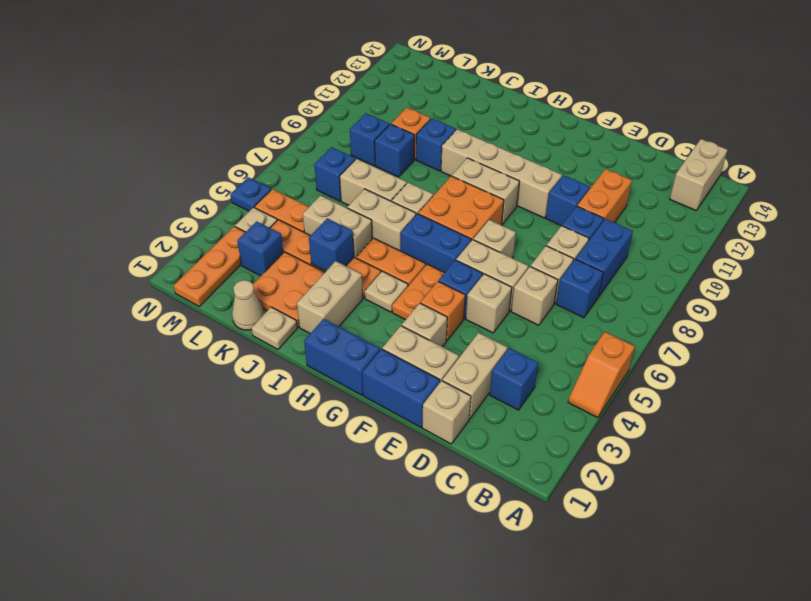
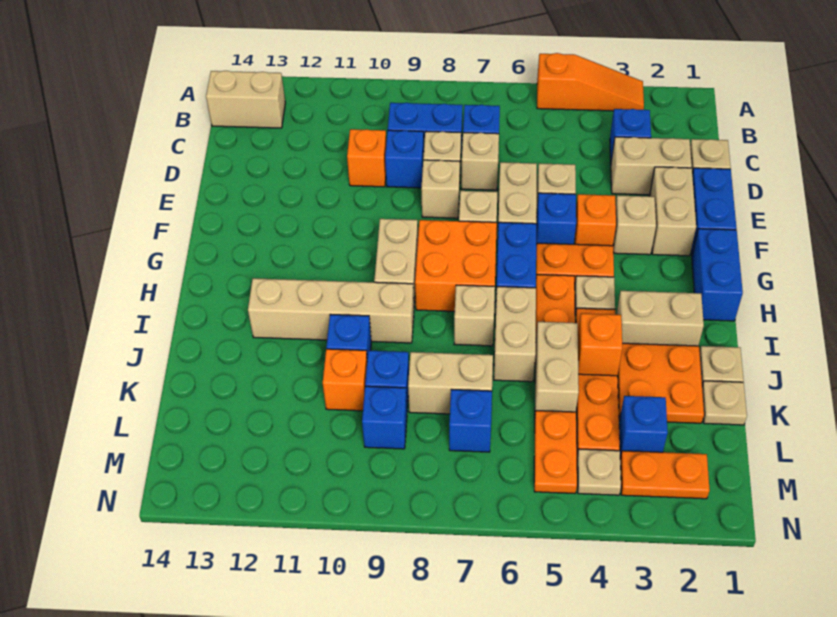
orange 1x2 slope [568,332,635,418] -> orange 1x3 slope [537,53,644,111]
tan 1x1 brick [511,267,558,325] -> tan 1x1 brick moved to [421,160,460,218]
orange 1x2 brick [577,169,632,223] -> orange 1x1 brick [347,129,386,187]
blue 1x1 brick [546,175,590,226] -> none
tan 1x4 brick [441,129,562,218] -> tan 1x4 brick turned to [248,278,414,343]
blue 1x1 brick [309,218,354,271] -> orange 1x1 brick [578,313,622,376]
tan 1x2 brick [340,159,407,205] -> tan 1x2 brick turned to [408,352,493,414]
tan 1x1 cone [232,280,264,330] -> tan 1x1 plate [702,381,747,425]
orange 1x3 plate [174,226,245,306] -> orange 1x2 plate [620,451,710,499]
blue 1x1 plate [230,177,271,211] -> none

